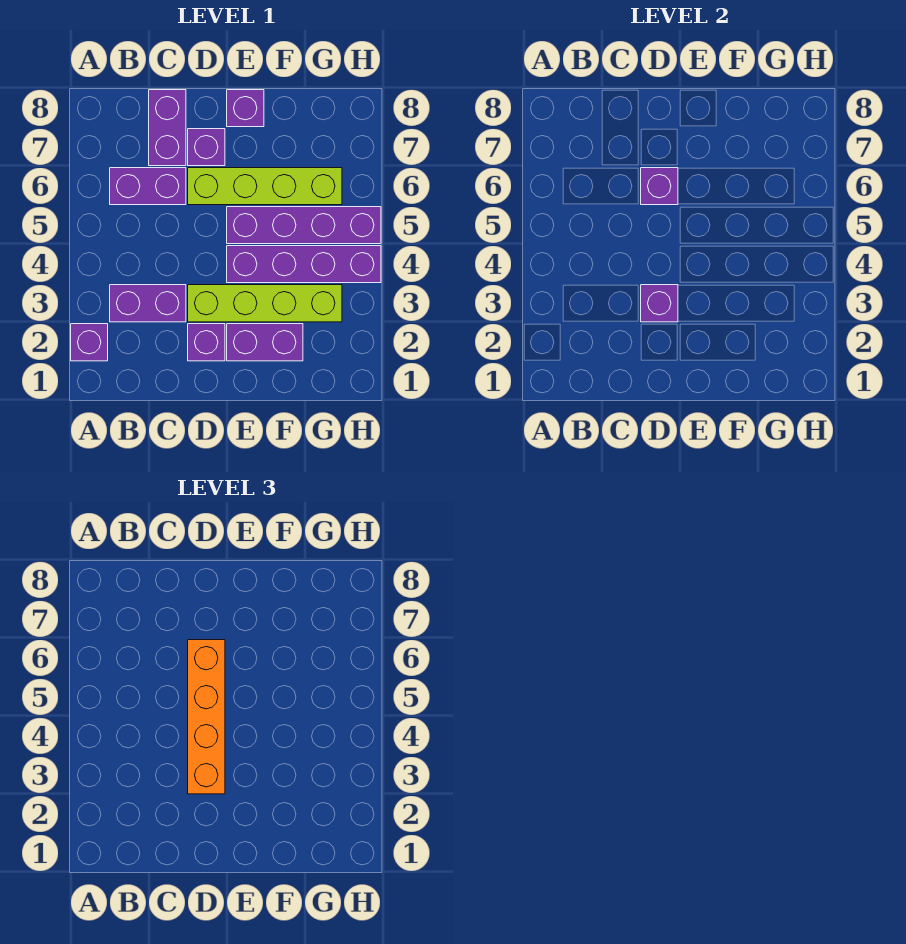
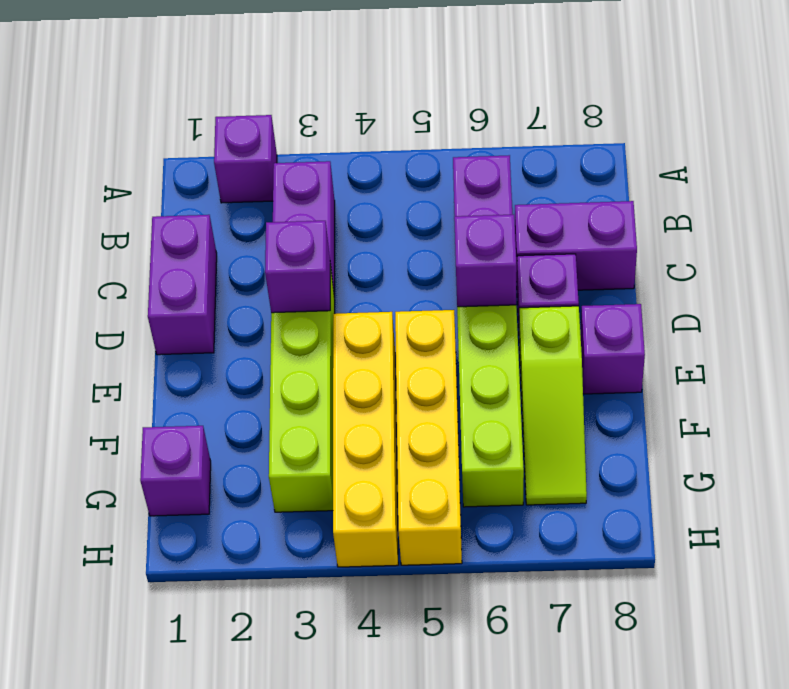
purple 1x1 brick [188,324,225,361] -> purple 1x1 brick moved to [140,426,211,516]
orange 1x4 brick [188,640,225,794] -> none
purple 1x2 brick [227,324,303,361] -> purple 1x2 brick moved to [148,215,217,355]
purple 1x4 brick [227,246,381,283] -> yellow 1x4 brick [333,312,398,567]
purple 1x4 brick [227,207,381,244] -> yellow 1x4 brick [395,310,462,565]
none -> lime 1x3 slope [519,306,587,505]

